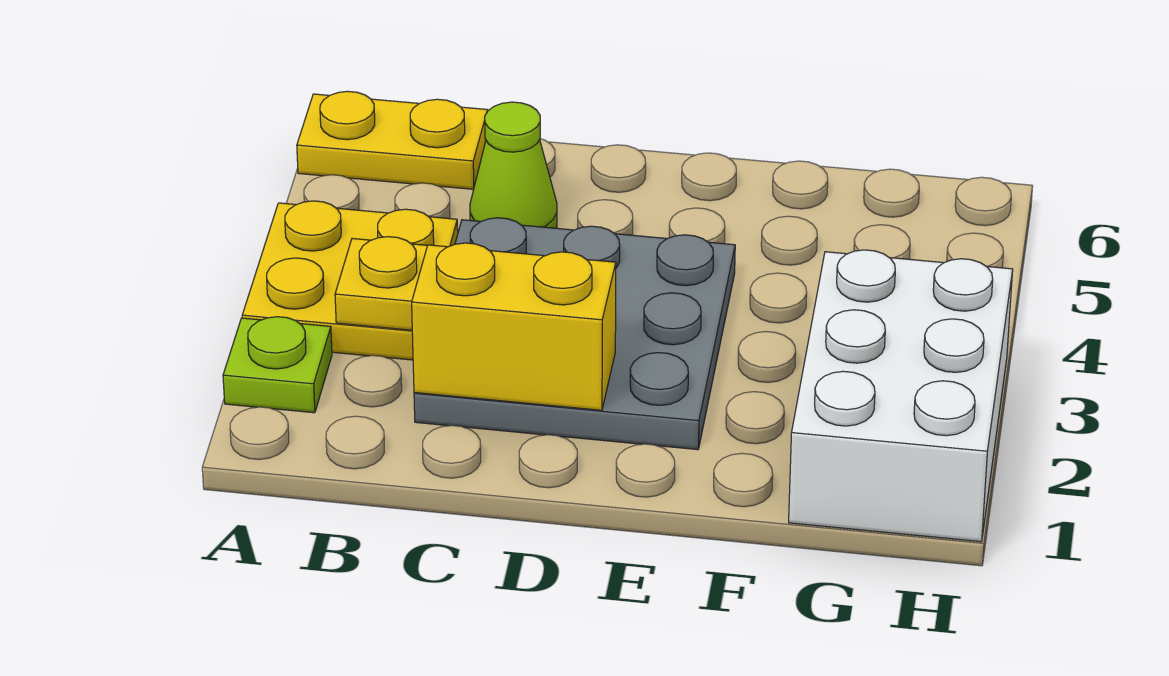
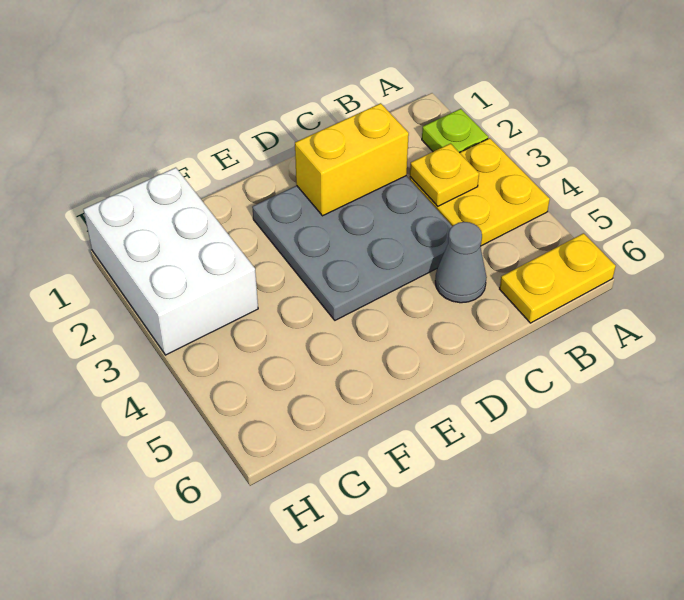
lime 1x1 cone [470,102,557,228] -> grey 1x1 cone [435,222,487,303]

